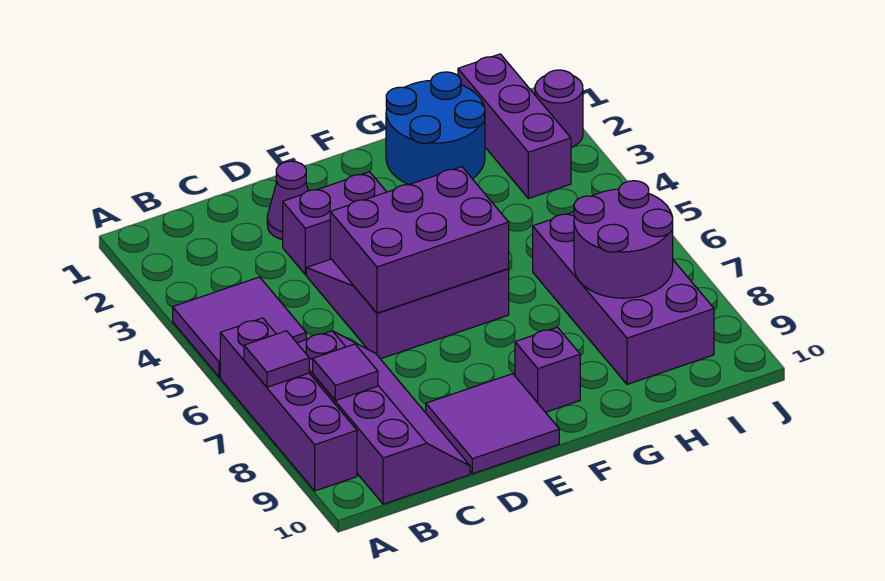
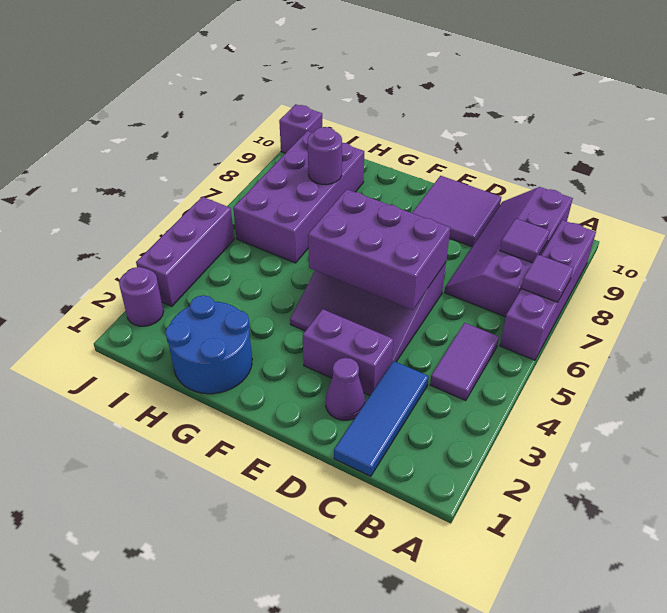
purple 2x2 tile [173,277,306,377] -> purple 1x2 tile [430,323,499,401]
none -> blue 1x3 tile [334,361,429,476]
purple 1x1 brick [515,327,580,412] -> purple 1x1 brick moved to [279,104,322,153]
purple 2x2 round brick [574,181,673,298] -> purple 1x1 round brick [308,127,342,185]
purple 1x3 brick [458,54,571,199] -> purple 1x3 brick moved to [136,197,234,306]

